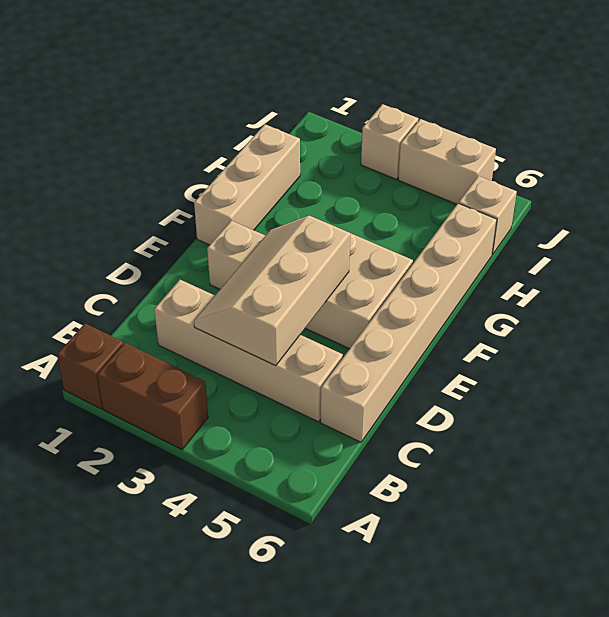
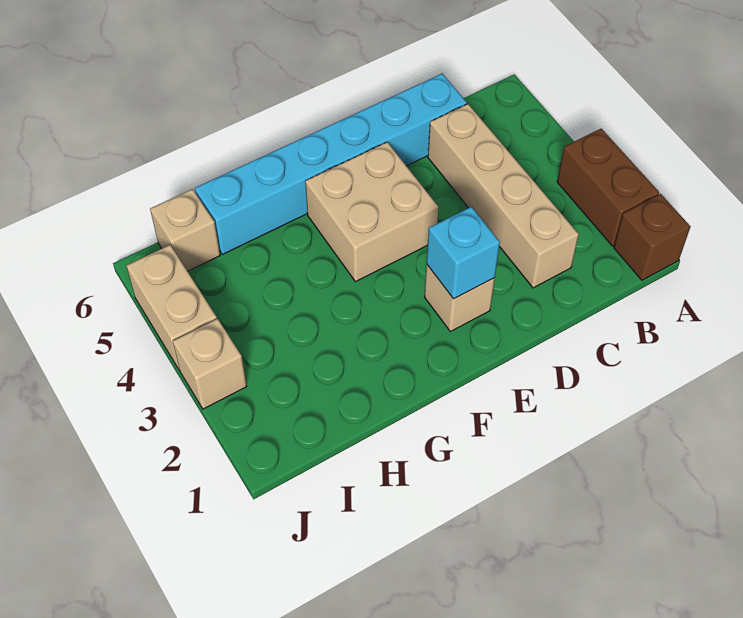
tan 2x3 slope [194,216,350,366] -> none
tan 1x6 brick [321,203,497,442] -> cyan 1x6 brick [195,74,467,254]
none -> cyan 1x1 brick [427,207,500,299]
tan 1x3 brick [194,124,300,245] -> none

